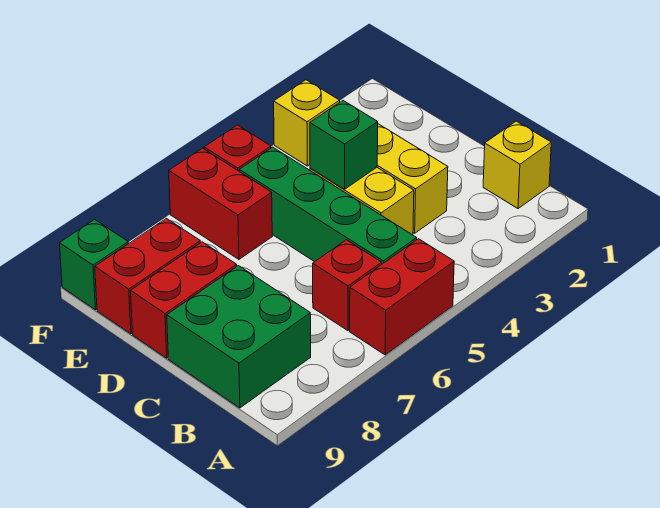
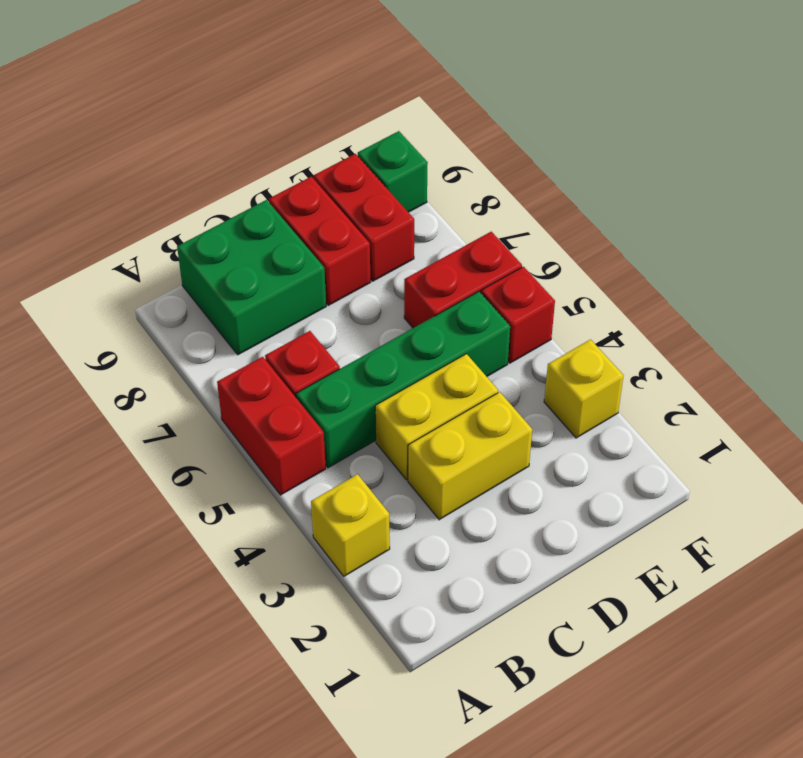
yellow 1x1 brick [483,121,551,209] -> yellow 1x1 brick moved to [311,474,390,576]
green 1x1 brick [310,101,378,189] -> none

